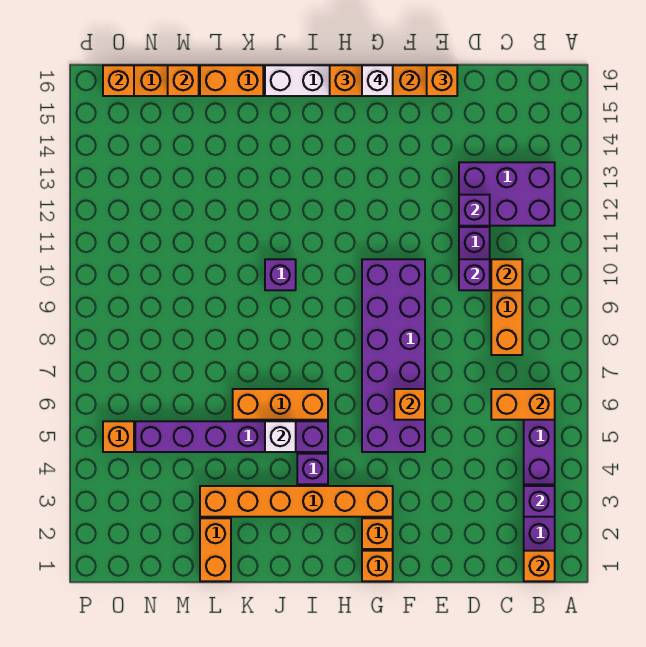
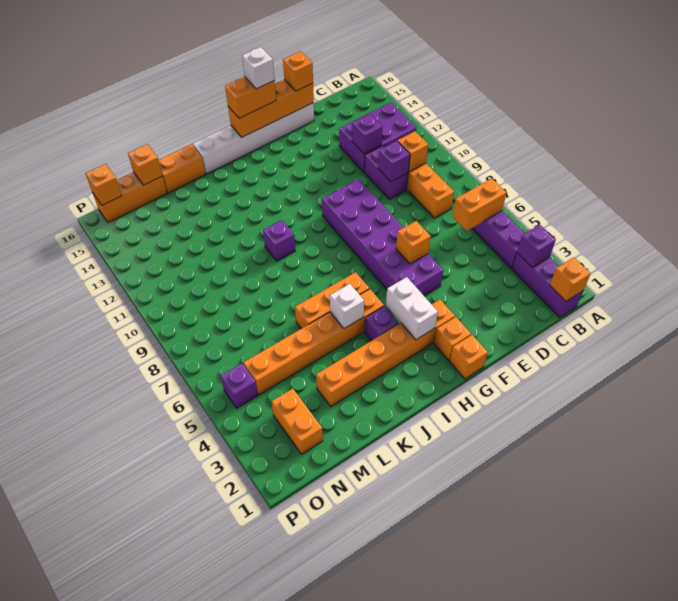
none -> white 1x2 brick [386,277,438,340]
purple 1x6 brick [135,421,328,452] -> orange 1x6 brick [243,289,384,395]
orange 1x2 brick [200,518,231,581] -> orange 1x2 brick moved to [271,389,323,454]
orange 1x1 brick [103,421,134,452] -> purple 1x1 brick [221,364,258,408]

